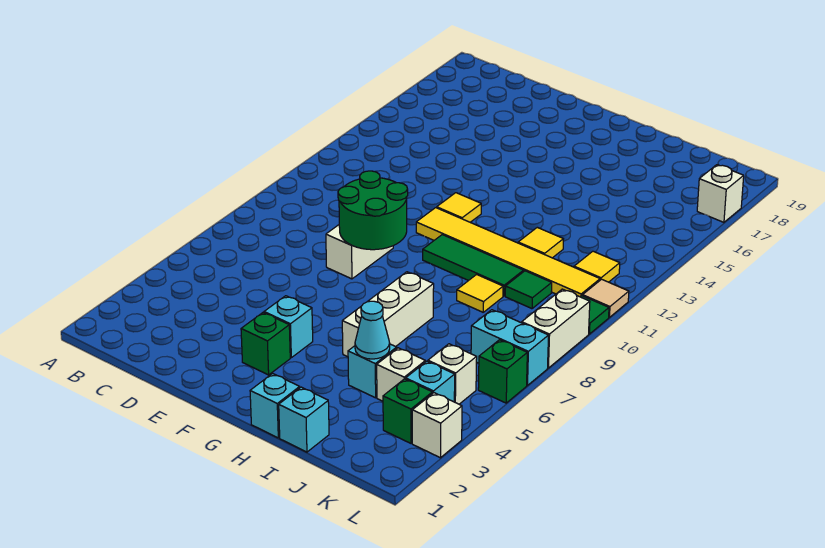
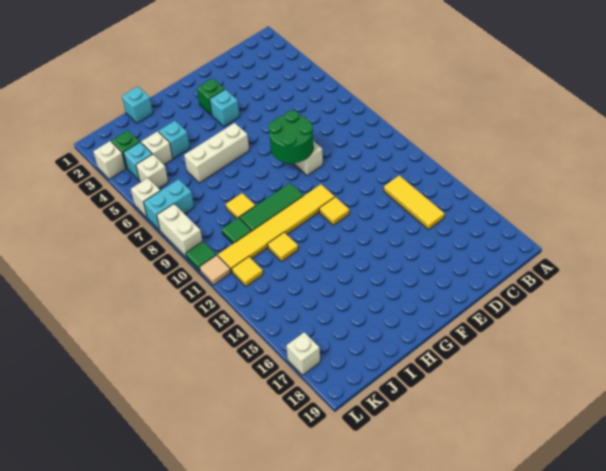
none -> yellow 1x3 tile [384,175,444,229]
cyan 1x1 brick [250,374,300,438] -> none
white 1x3 brick [342,272,434,357] -> white 1x3 brick turned to [184,123,249,183]
cyan 1x1 cone [355,301,390,359] -> none
green 1x1 brick [478,340,527,403] -> white 1x1 brick [131,178,160,217]

